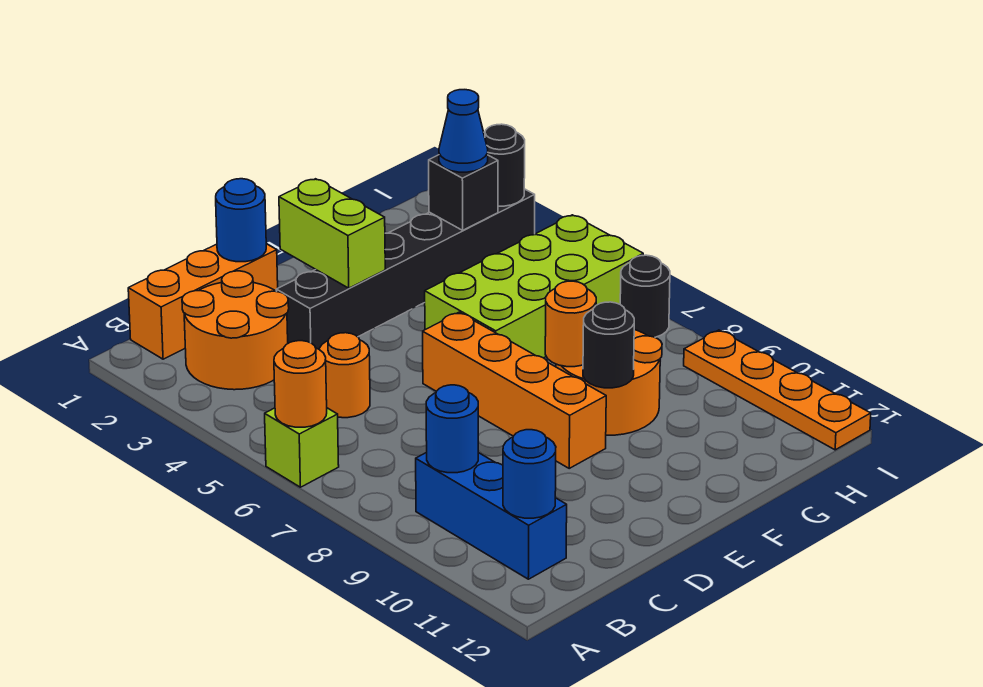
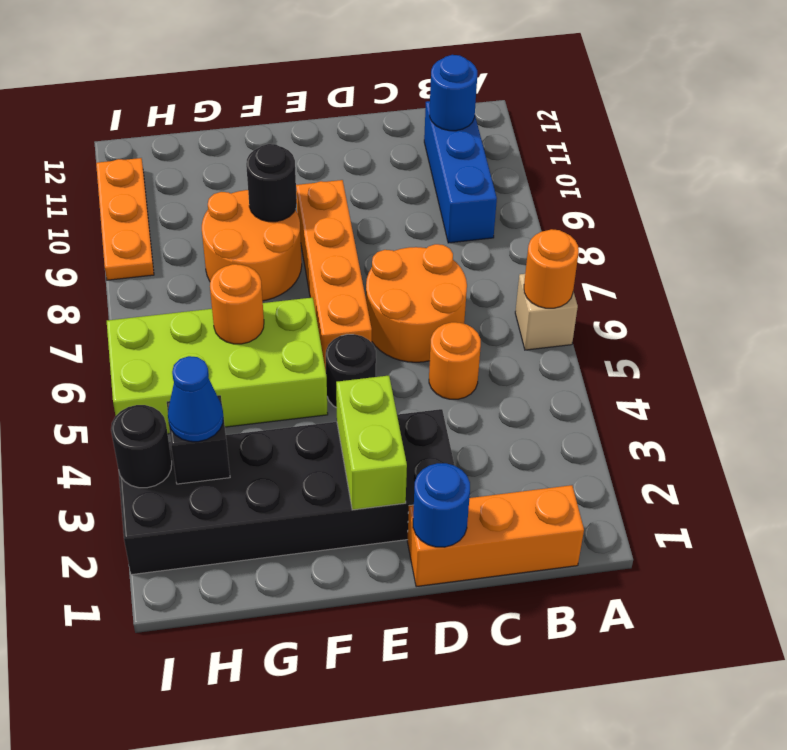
lime 1x1 brick [265,408,339,487] -> tan 1x1 brick [515,274,578,350]
orange 2x2 round brick [182,271,289,390] -> orange 2x2 round brick moved to [366,244,467,362]
blue 1x1 round brick [426,385,478,473] -> none
black 1x6 brick [276,189,535,349] -> black 2x6 brick [119,409,455,575]
orange 1x1 round brick [545,281,596,367] -> orange 1x1 round brick moved to [210,264,264,344]
black 1x1 round brick [620,255,670,337] -> black 1x1 round brick moved to [326,334,376,408]
orange 1x4 plate [684,330,871,450] -> orange 1x3 plate [96,158,154,280]

